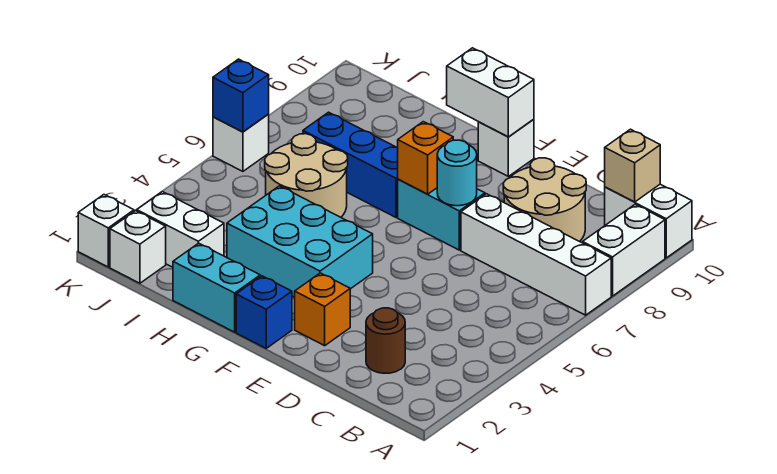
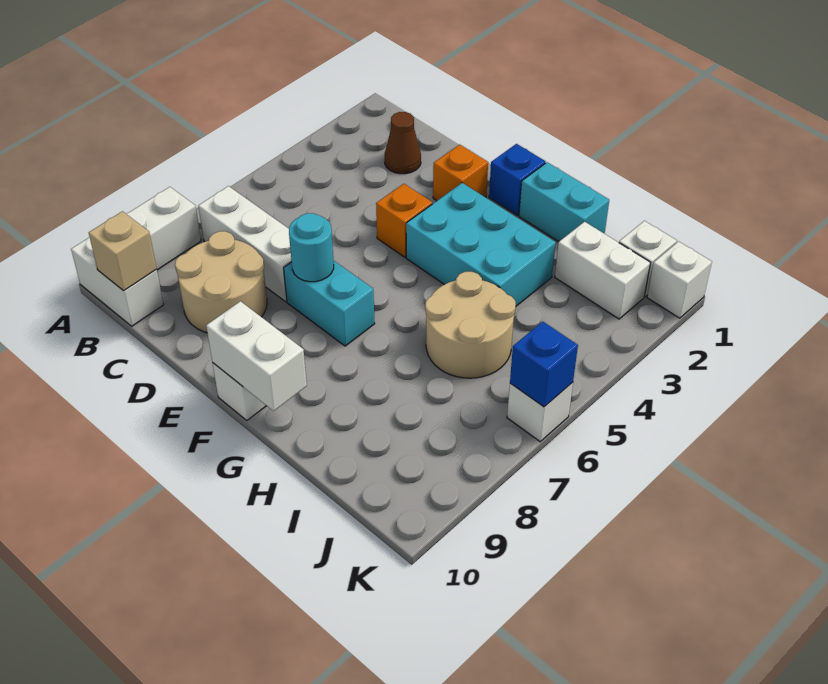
white 1x4 brick [461,194,611,315] -> white 1x3 brick [198,186,292,302]
brown 1x1 round brick [366,308,405,373] -> brown 1x1 cone [385,112,421,174]
orange 1x1 brick [398,122,453,194] -> orange 1x1 brick moved to [376,184,432,257]
blue 1x3 brick [303,112,398,217] -> none

